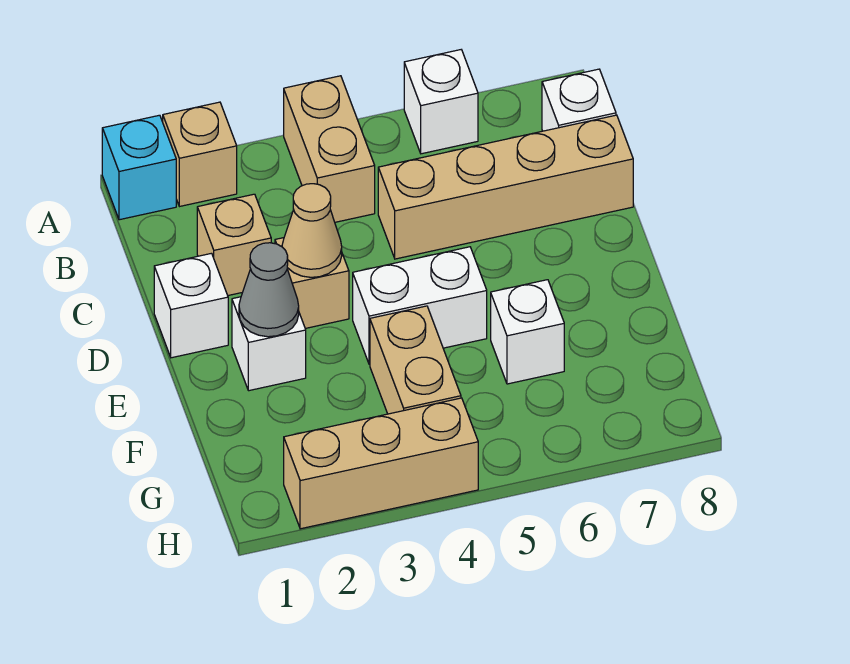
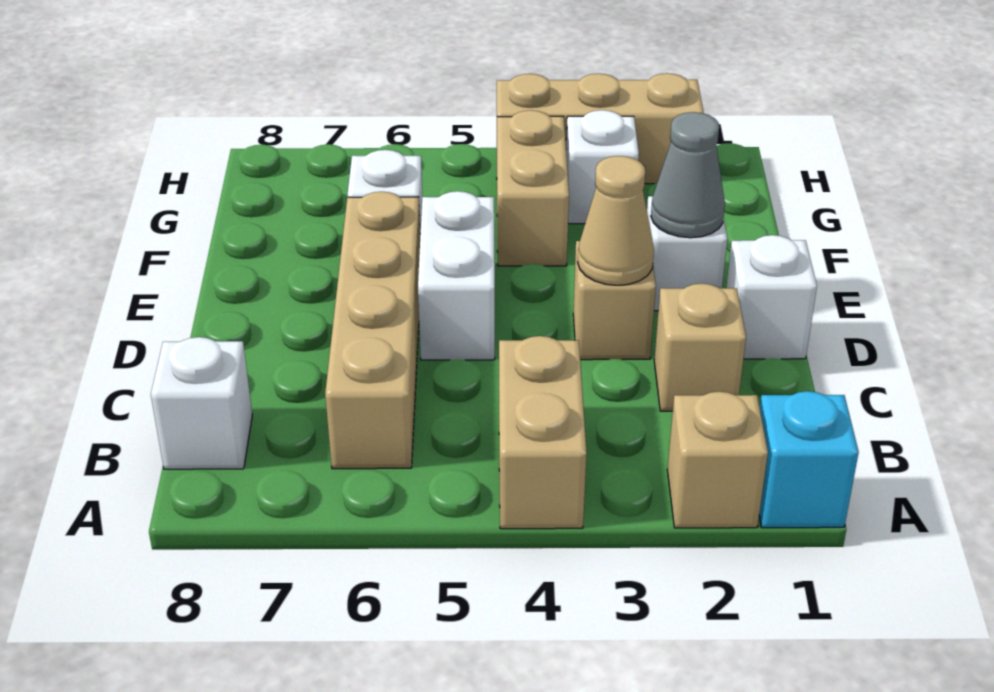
white 1x1 brick [404,50,478,154] -> white 1x1 brick moved to [566,110,639,224]
tan 1x4 brick [378,115,633,259] -> tan 1x4 brick turned to [325,191,420,469]
white 1x2 brick [353,247,487,364] -> white 1x2 brick turned to [418,191,495,360]

